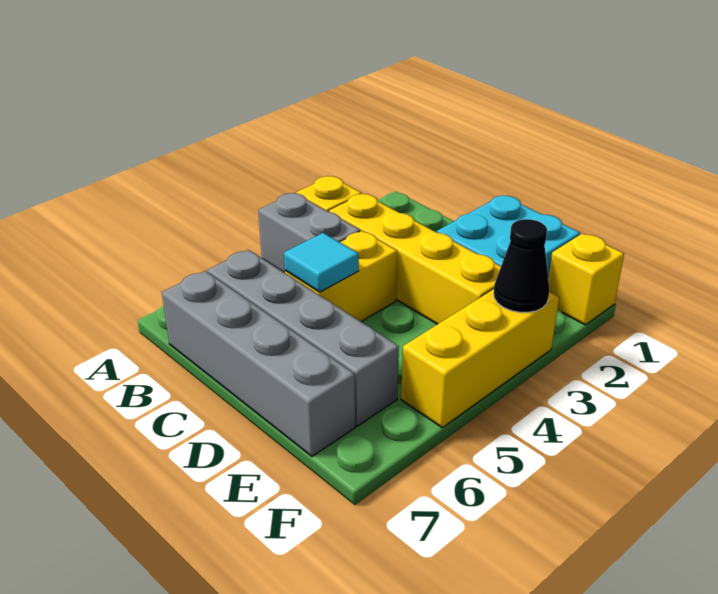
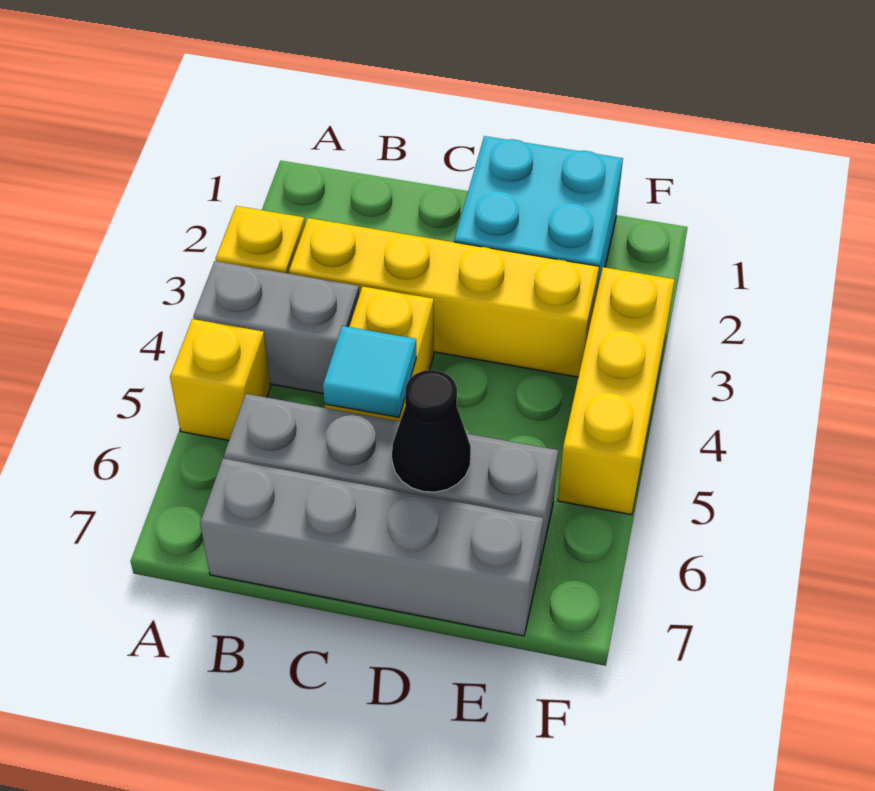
yellow 1x1 brick [548,234,624,325] -> yellow 1x1 brick moved to [170,319,270,440]
black 1x1 cone [494,219,550,312] -> black 1x1 cone moved to [392,370,471,492]

